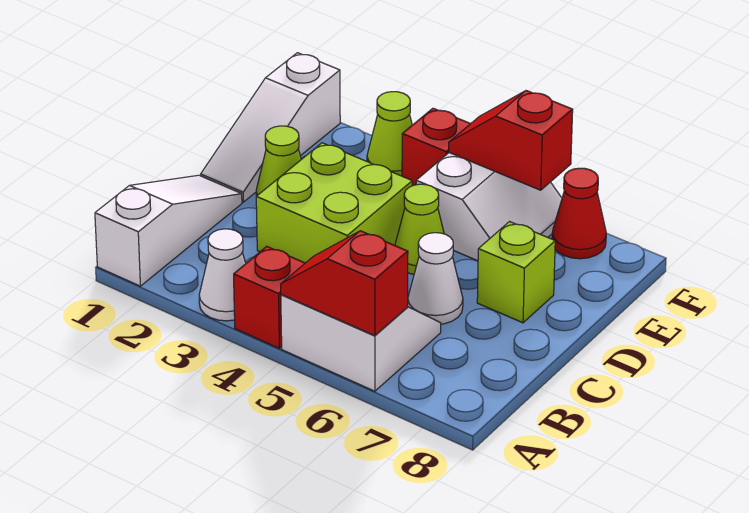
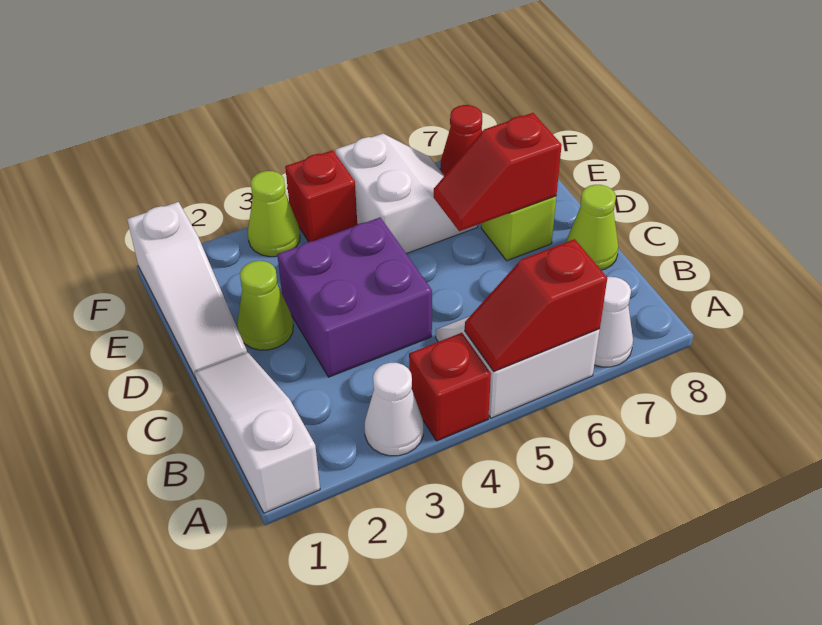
lime 2x2 brick [256,143,412,263] -> purple 2x2 brick [277,217,432,377]
white 1x1 cone [408,233,463,324] -> white 1x1 cone moved to [594,277,633,367]
lime 1x1 cone [395,184,444,274] -> lime 1x1 cone moved to [566,185,619,270]
red 1x2 slope [449,91,573,190] -> red 1x2 slope moved to [434,113,562,231]

